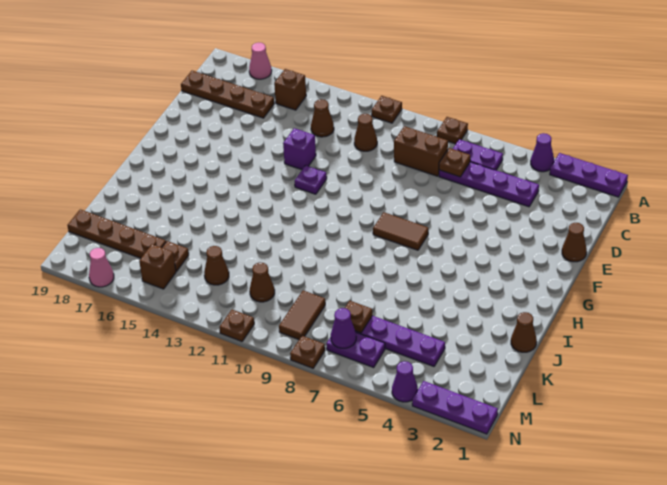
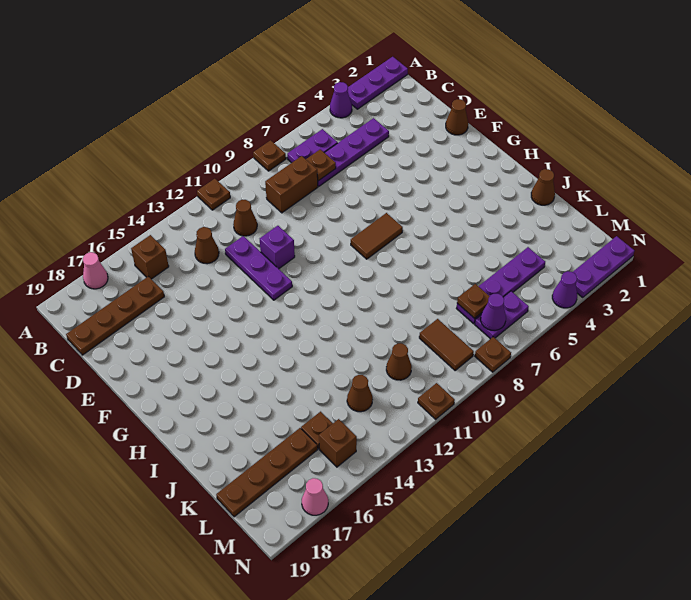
purple 1x1 brick [283,128,316,170] -> purple 1x1 brick moved to [260,226,295,269]
purple 1x1 plate [295,165,327,194] -> purple 1x3 plate [225,236,292,300]

